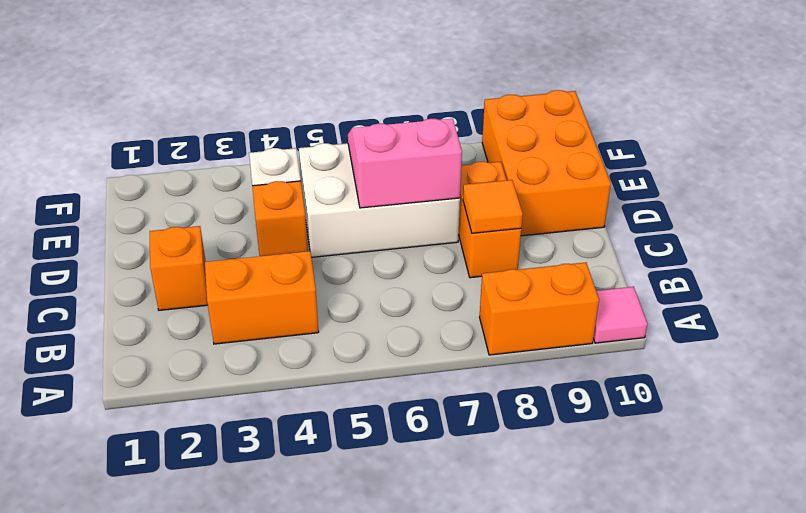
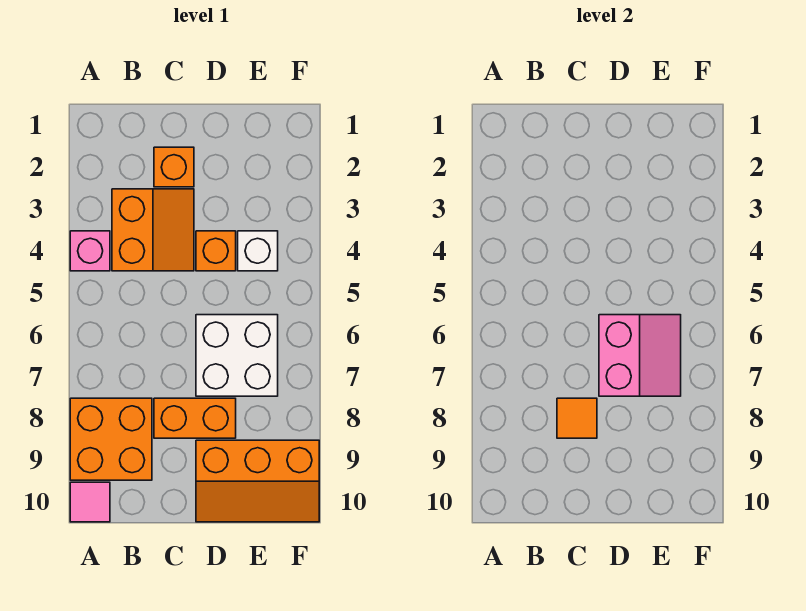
none -> pink 1x1 brick [70,231,110,271]
orange 1x2 brick [480,262,599,355] -> orange 2x2 brick [70,398,152,480]
white 2x3 brick [299,143,460,257] -> white 2x2 brick [196,315,278,396]
orange 2x3 brick [482,90,611,236] -> orange 2x3 slope [196,440,319,522]

